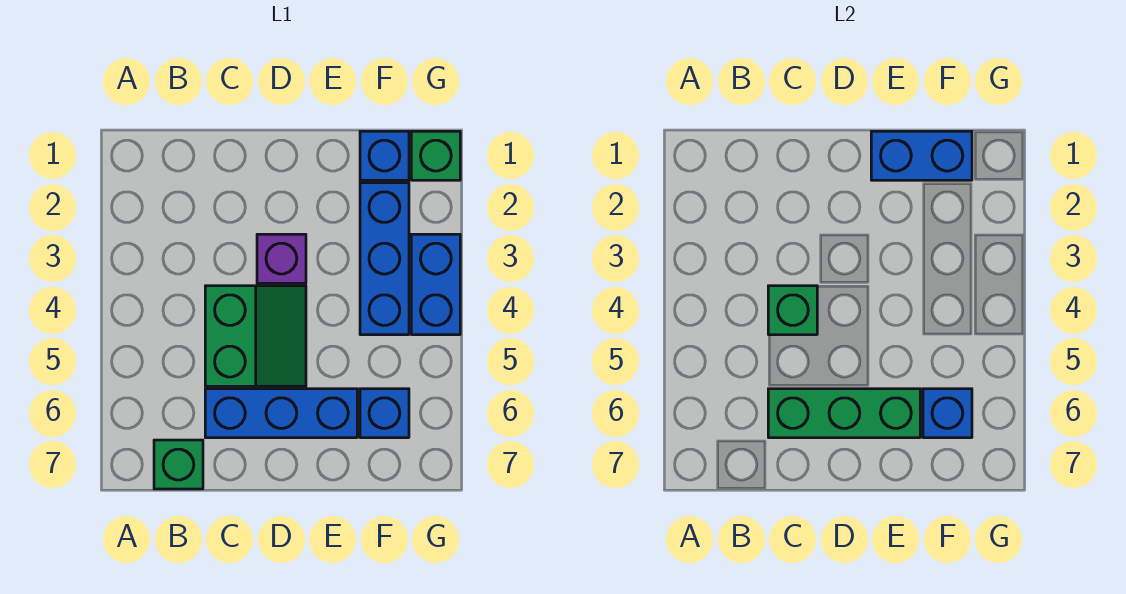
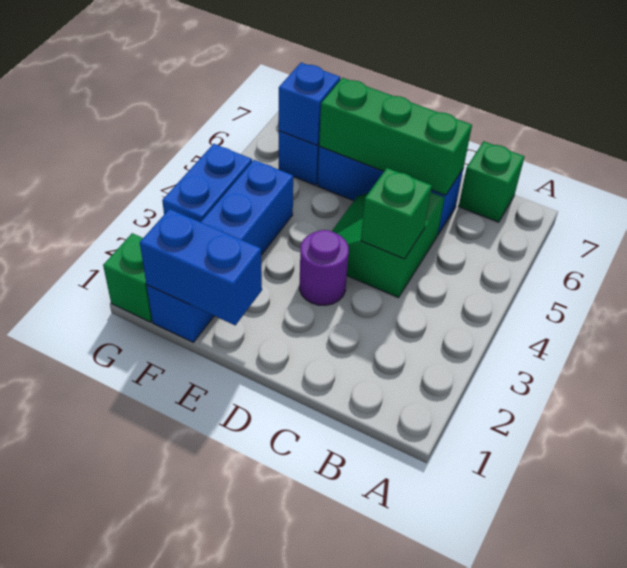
purple 1x1 brick [257,234,306,283] -> purple 1x1 round brick [299,230,349,305]

